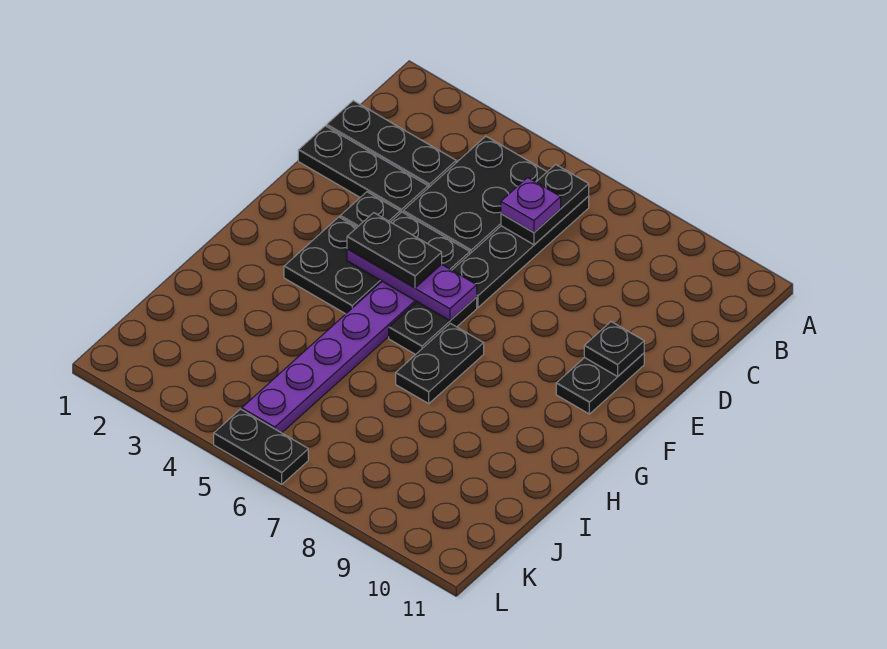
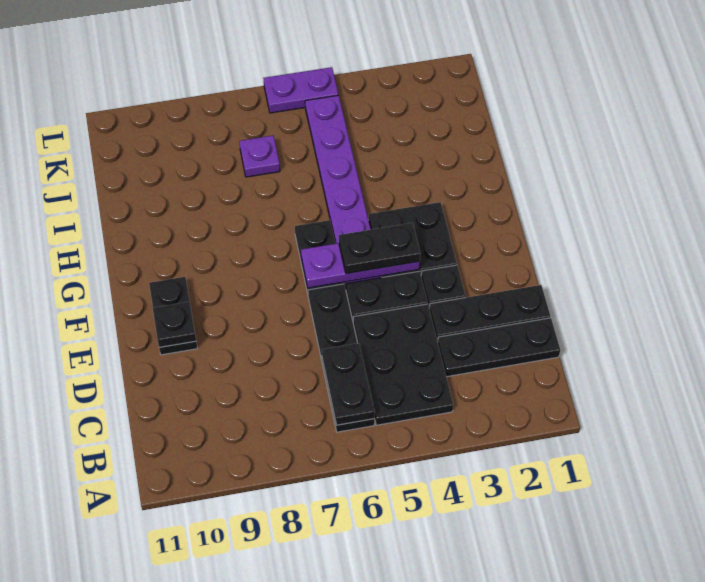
purple 1x1 plate [501,177,561,232] -> purple 1x1 plate moved to [239,135,280,177]
black 1x2 plate [396,323,484,404] -> none
black 1x2 plate [214,409,308,484] -> purple 1x2 plate [264,67,339,113]

